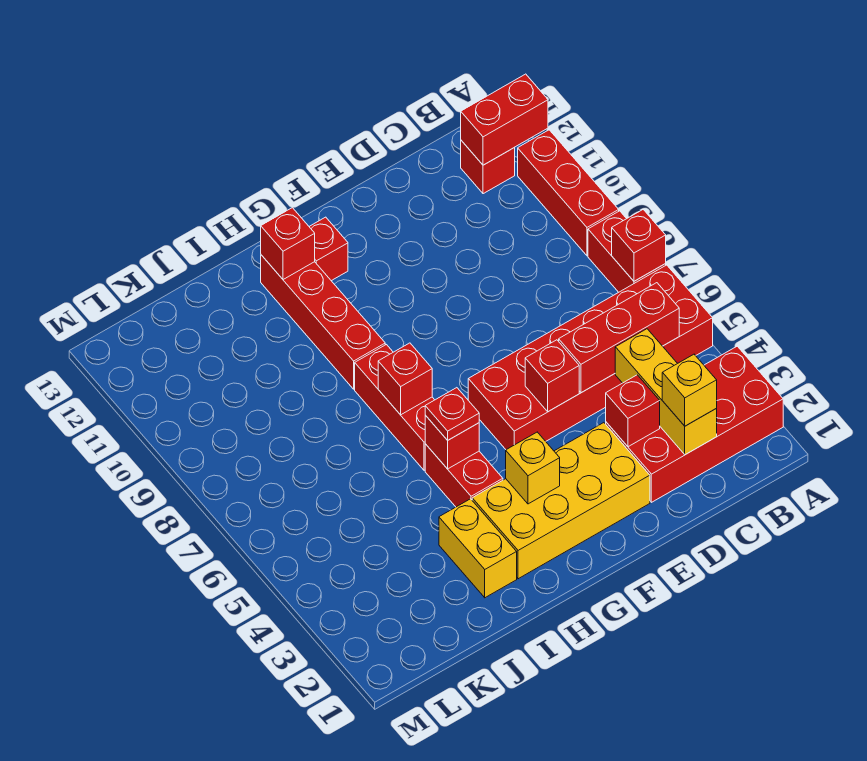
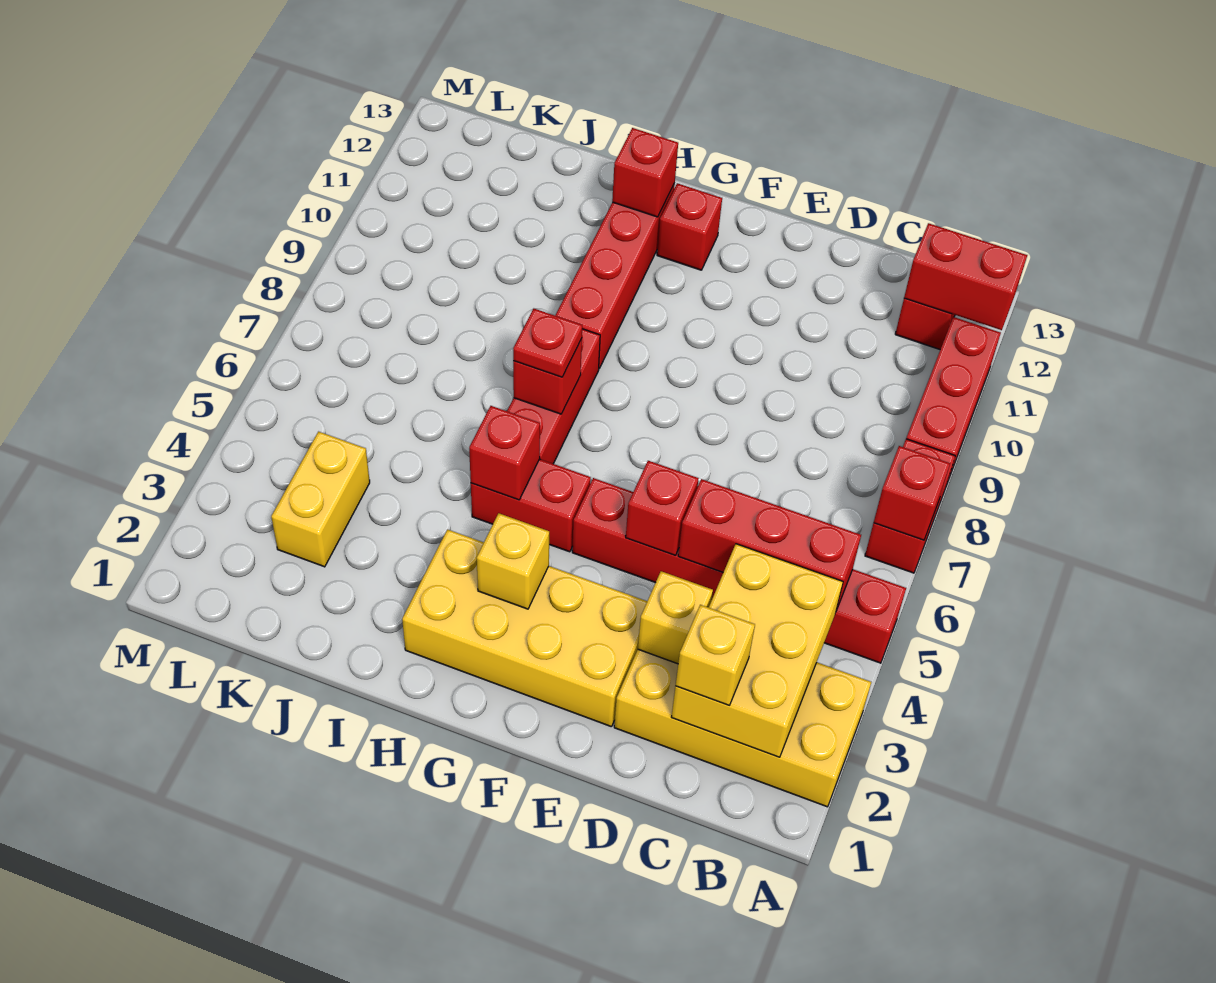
red 2x4 brick [606,346,783,502] -> yellow 2x4 brick [614,650,871,807]
red 2x6 brick [468,265,713,450] -> red 1x6 brick [572,478,906,663]
yellow 1x3 brick [615,329,717,455] -> yellow 2x3 brick [671,544,843,757]
red 1x1 brick [606,375,660,447] -> yellow 1x1 brick [638,571,713,664]
red 1x2 brick [425,444,503,507] -> red 1x2 brick turned to [471,459,591,552]
red 1x1 plate [425,388,479,440] -> red 1x1 plate moved to [513,308,582,377]
yellow 1x2 brick [439,499,517,598] -> yellow 1x2 brick moved to [271,432,370,567]

